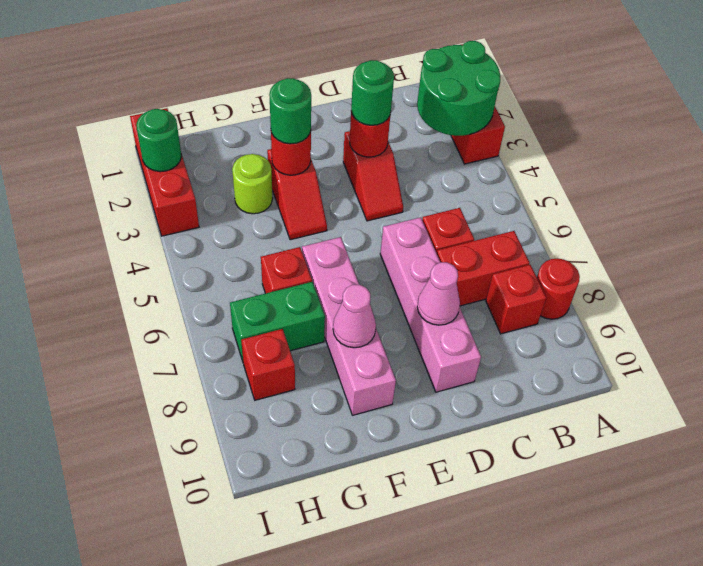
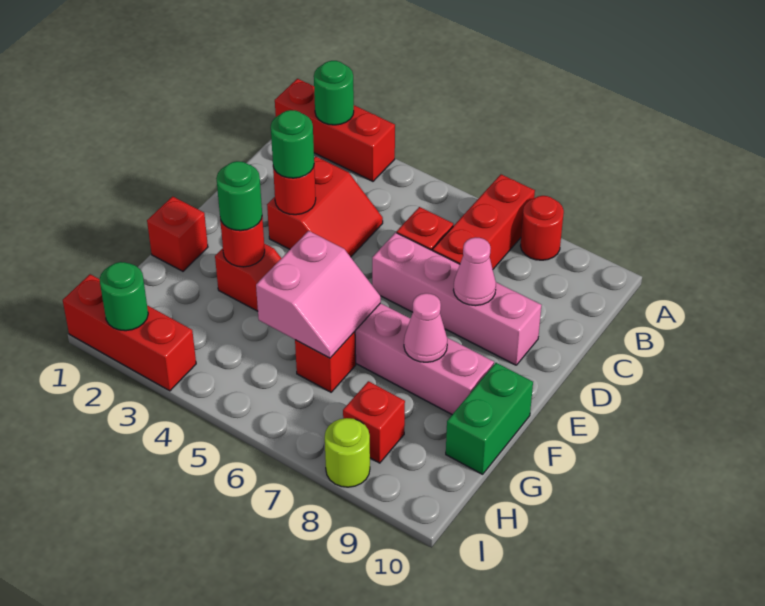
green 2x2 round brick [417,41,500,136] -> green 1x1 round brick [314,61,354,125]
red 1x2 brick [437,231,530,306] -> red 1x3 brick [433,174,535,269]
red 1x1 brick [486,265,546,334] -> red 1x1 brick moved to [147,196,208,271]
red 1x2 slope [343,131,403,221] -> red 2x2 slope [267,156,383,257]
none -> pink 2x2 slope [256,231,381,358]
lime 1x1 round brick [232,154,273,214] -> lime 1x1 round brick moved to [325,418,370,487]
green 1x2 brick [230,282,325,361] -> green 1x2 brick moved to [446,363,533,474]

